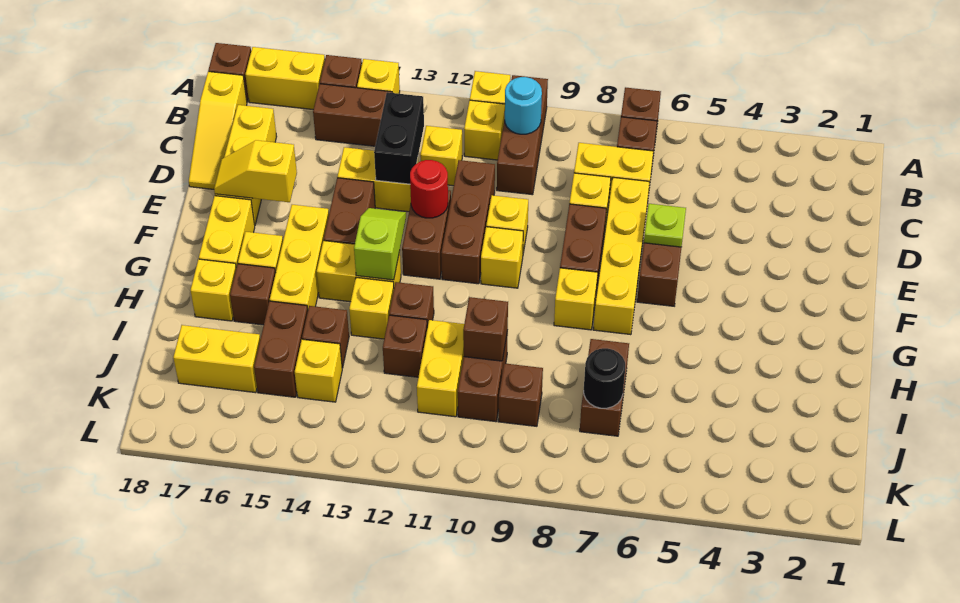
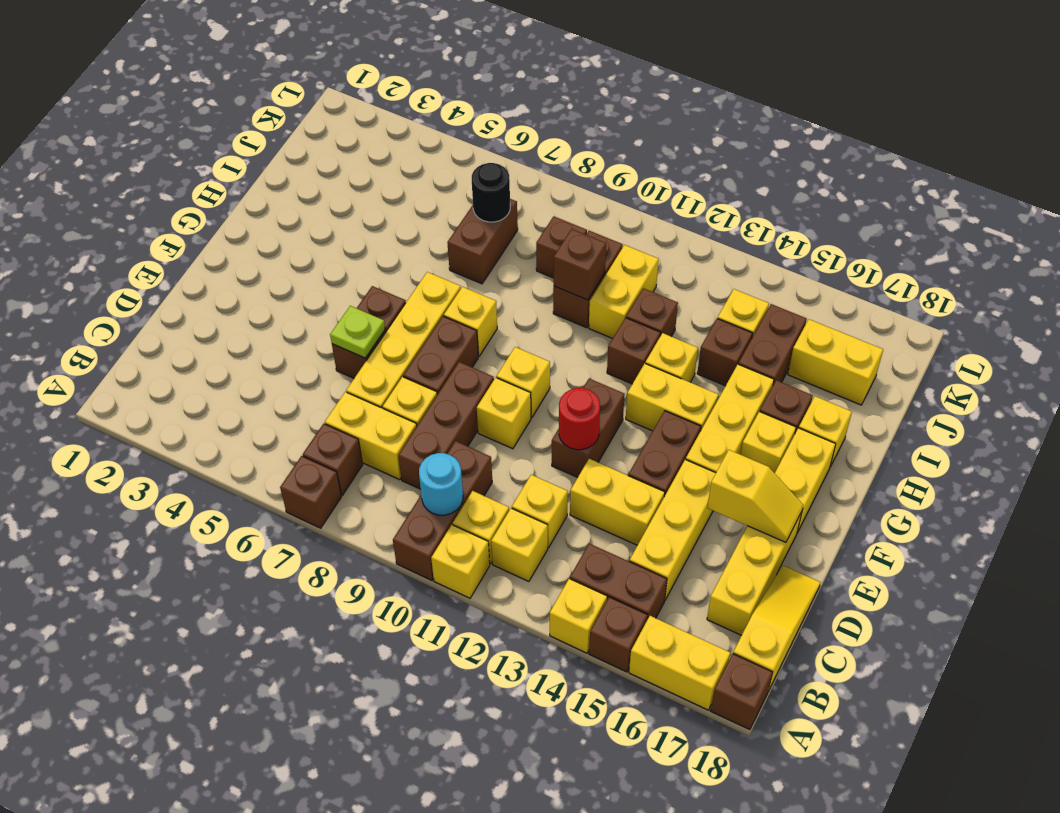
none -> yellow 1x1 brick [491,508,548,582]
black 1x2 brick [374,92,424,184] -> none
none -> yellow 1x3 brick [630,459,716,600]
brown 1x3 brick [441,160,495,284] -> brown 1x3 brick moved to [398,362,494,489]
lime 1x2 slope [354,208,406,280] -> none

